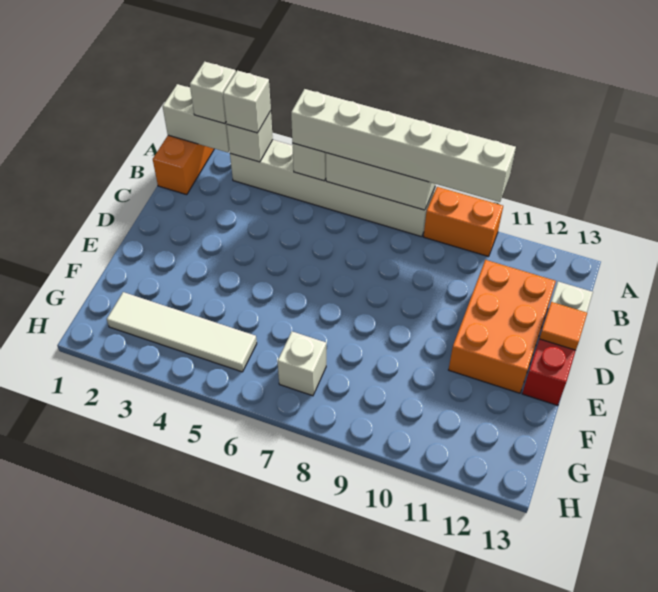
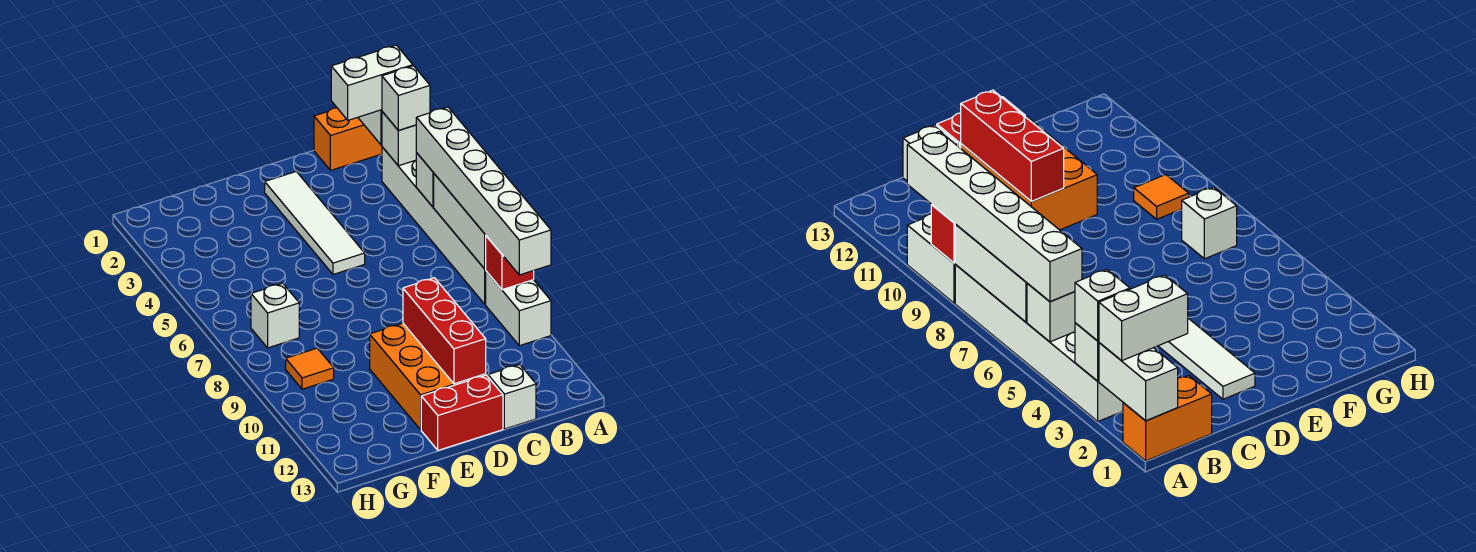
white 1x1 brick [190,62,236,124] -> white 1x2 brick [331,45,413,120]
orange 1x2 brick [423,187,503,256] -> white 1x2 brick [486,271,551,346]
none -> red 1x1 brick [486,236,534,290]
orange 2x3 brick [449,260,556,393] -> orange 2x3 brick turned to [370,323,486,430]
none -> red 1x3 brick [403,278,486,384]
orange 1x1 tile [539,302,587,350] -> orange 1x1 tile moved to [286,348,334,389]
white 1x4 tile [107,292,257,372] -> white 1x4 tile moved to [265,172,365,274]

